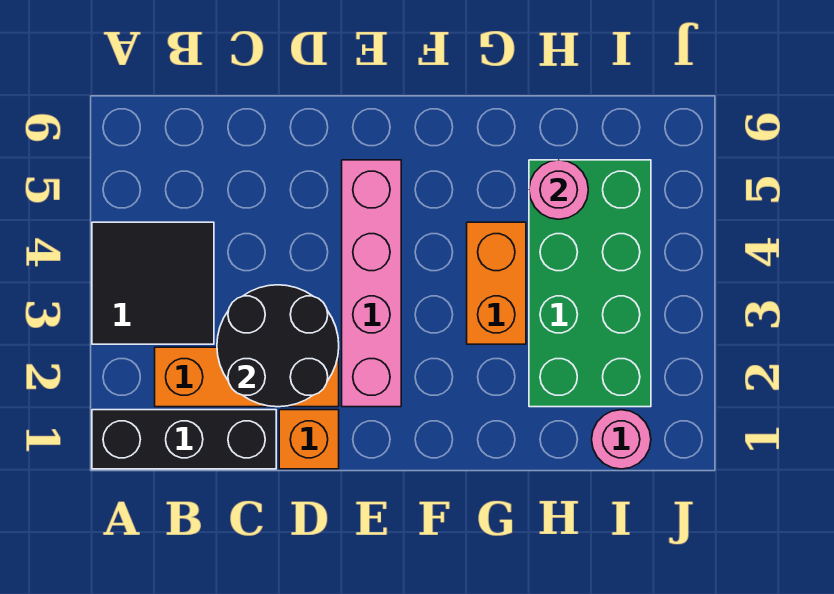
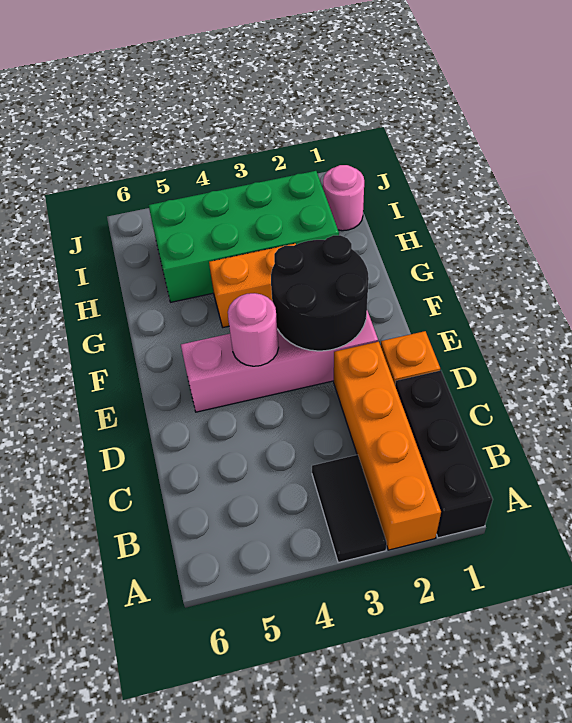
black 2x2 tile [92,222,214,344] -> black 1x2 tile [312,455,387,563]
orange 1x3 brick [155,347,339,407] -> orange 1x4 brick [334,342,441,550]
black 2x2 round brick [217,285,339,407] -> black 2x2 round brick moved to [271,235,369,351]
pink 1x1 round brick [529,160,588,219] -> pink 1x1 round brick moved to [228,293,279,366]

